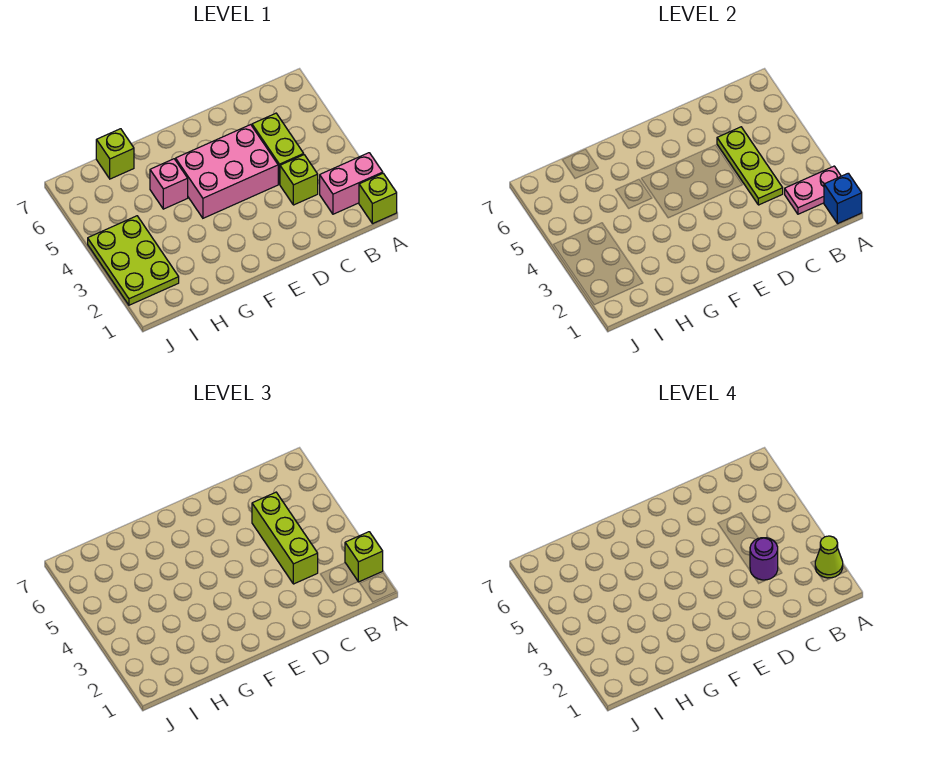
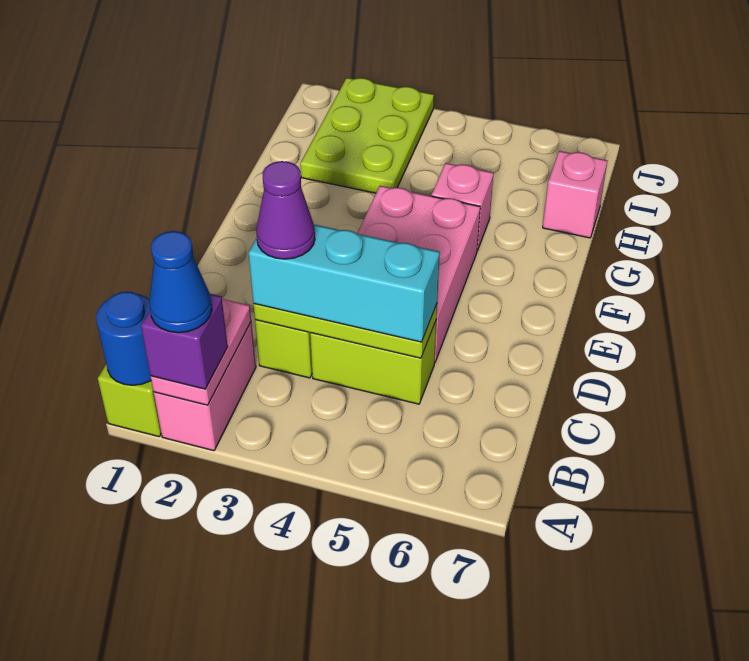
blue 1x1 brick [824,173,862,224] -> blue 1x1 round brick [96,292,151,385]
lime 1x1 brick [345,532,383,582] -> purple 1x1 brick [141,294,228,389]
lime 1x1 cone [815,536,843,578] -> blue 1x1 cone [149,231,212,333]
lime 1x3 brick [252,492,318,584] -> cyan 1x3 brick [249,225,440,342]
purple 1x1 round brick [750,538,778,580] -> purple 1x1 cone [256,161,315,259]
lime 1x1 brick [96,129,134,179] -> pink 1x1 brick [543,151,607,238]
lime 2x3 plate [88,216,179,305] -> lime 2x3 plate turned to [300,78,434,193]

